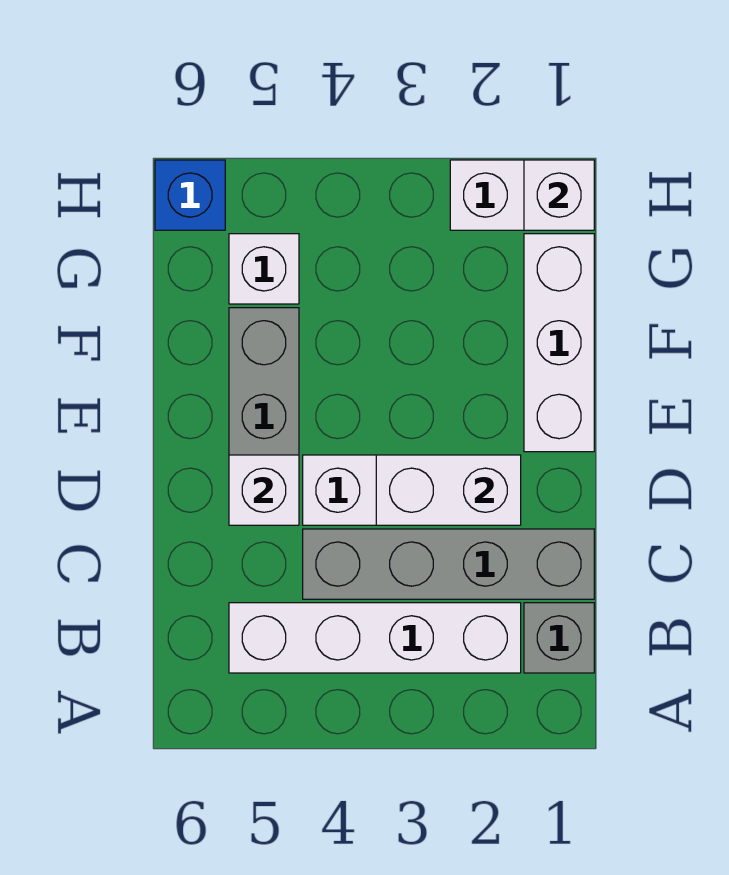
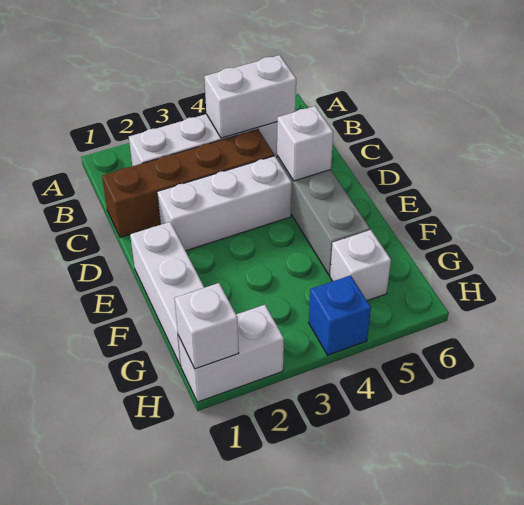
grey 1x1 brick [524,603,594,673] -> none
grey 1x4 brick [303,529,594,599] -> brown 1x4 brick [102,129,274,237]
white 1x2 brick [376,455,521,525] -> white 1x2 brick moved to [204,55,296,138]
blue 1x1 brick [155,160,225,230] -> blue 1x1 brick moved to [309,275,371,355]

